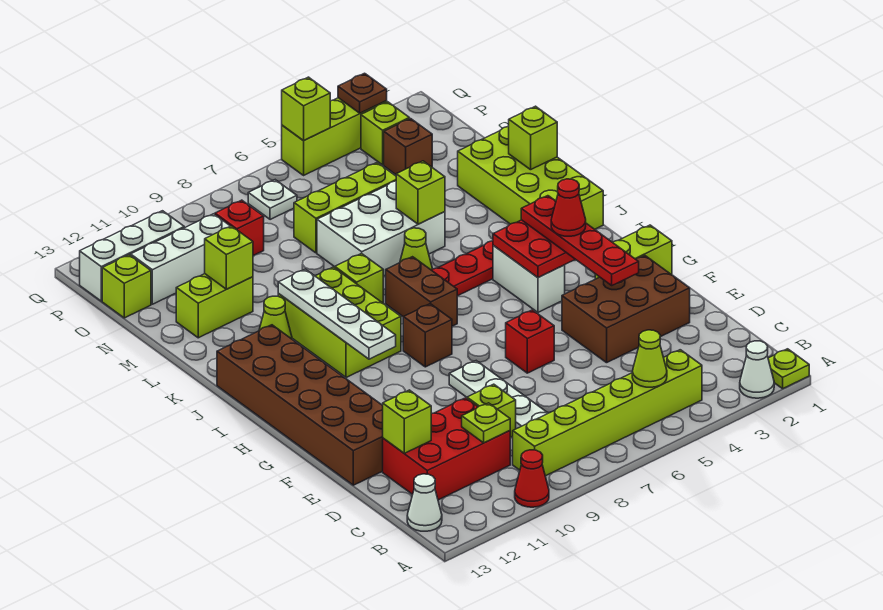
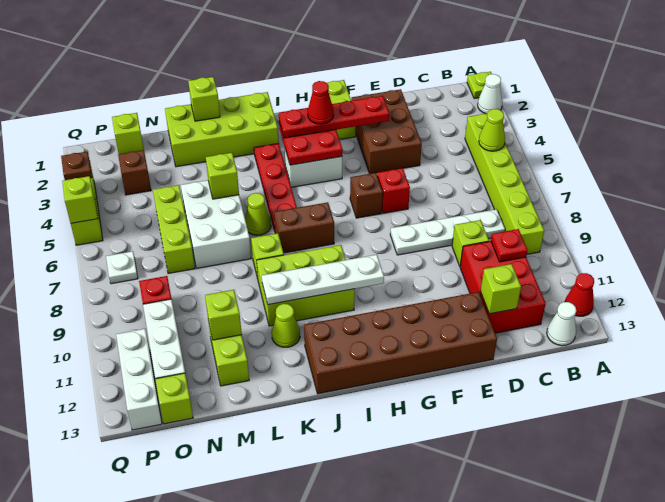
red 1x1 cone [515,450,549,507] -> red 1x1 cone moved to [565,273,594,316]
lime 1x1 plate [462,403,510,443] -> red 1x1 plate [491,229,528,262]
brown 1x1 brick [403,304,452,367] -> brown 1x1 brick moved to [350,173,383,218]
lime 1x1 brick [361,102,409,165] -> lime 1x1 brick moved to [112,113,144,154]

